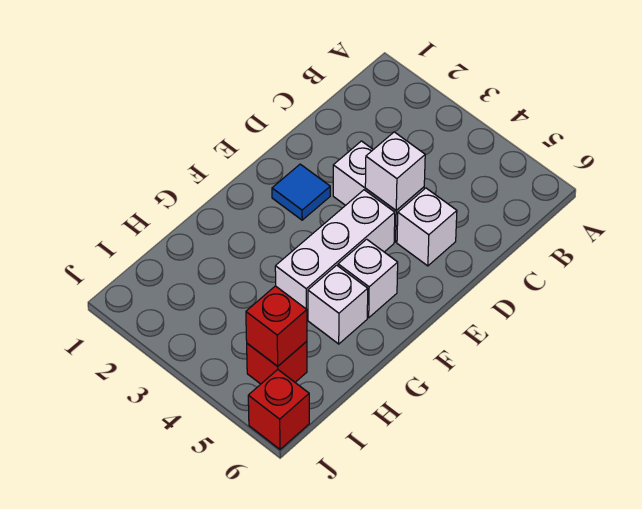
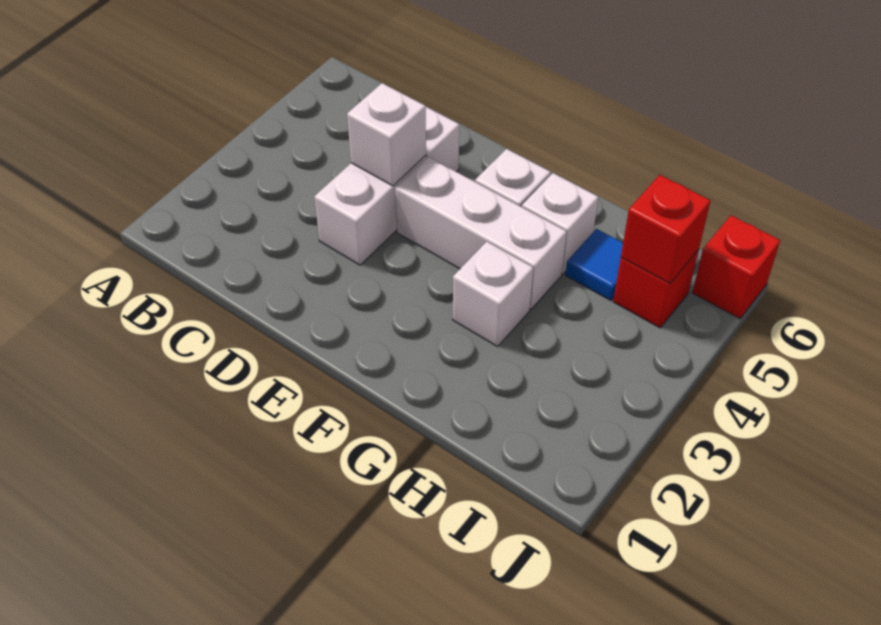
blue 1x1 tile [272,164,330,220] -> blue 1x1 tile moved to [565,229,623,300]
none -> white 1x1 brick [453,242,533,346]

